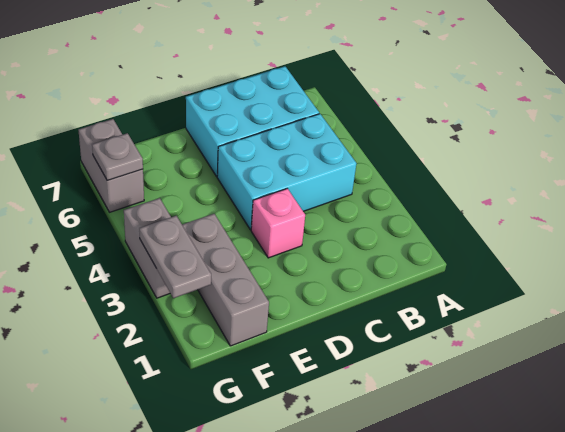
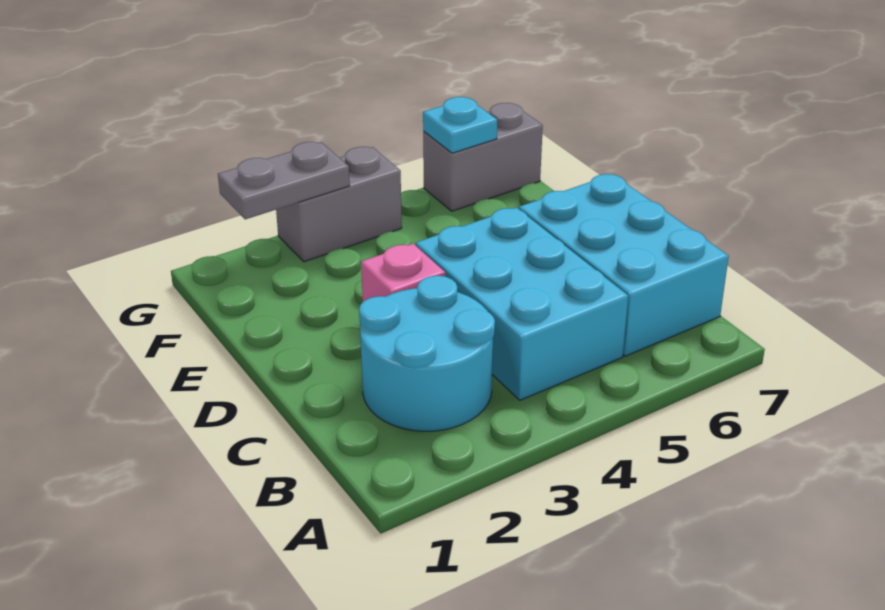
none -> cyan 2x2 round brick [359,276,495,431]
grey 1x3 brick [182,214,269,346] -> none
grey 1x1 plate [92,133,143,180] -> cyan 1x1 plate [423,97,497,153]

